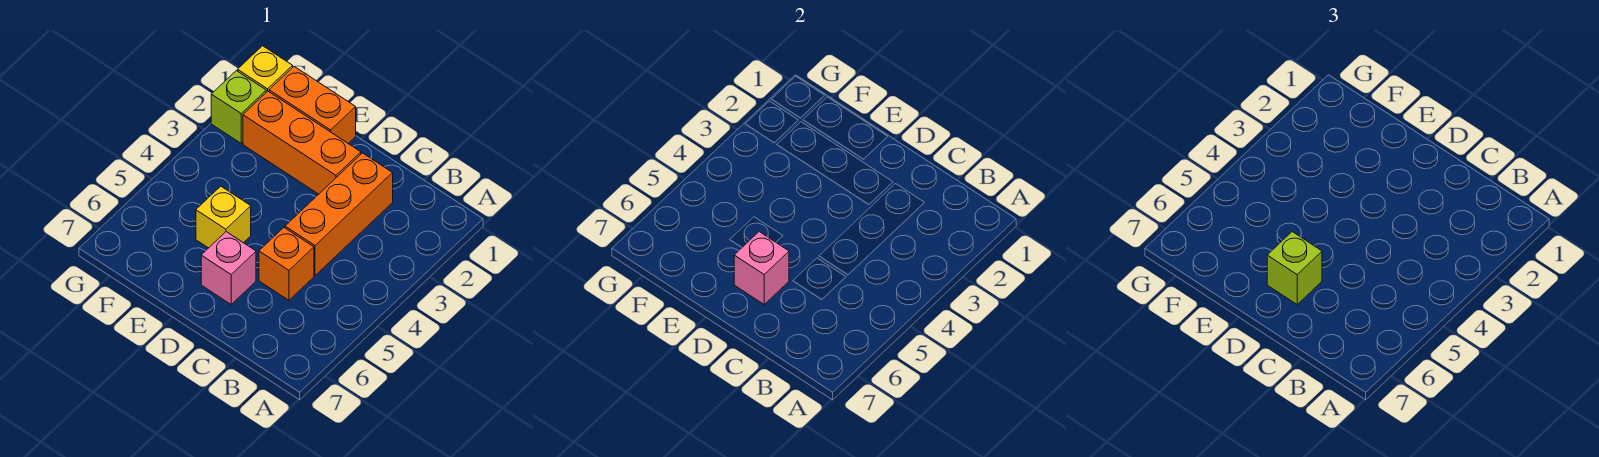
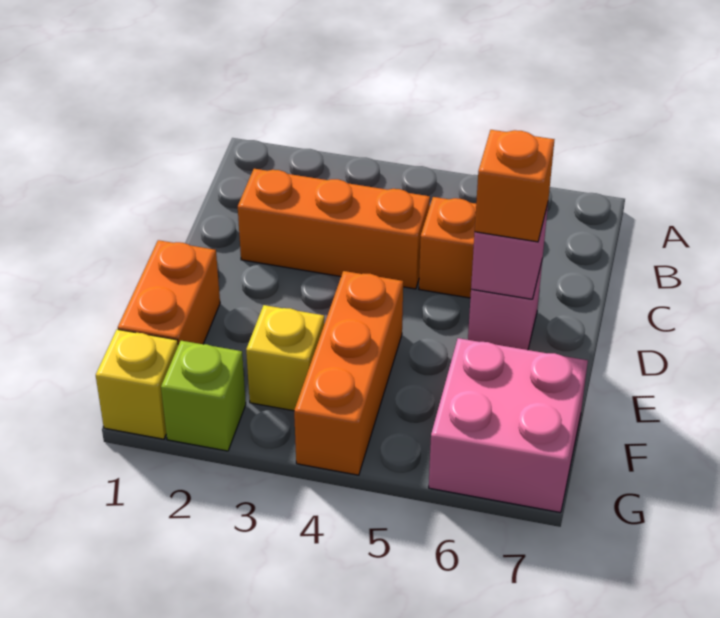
orange 1x3 brick [243,91,361,194] -> orange 1x3 brick moved to [294,271,403,475]
lime 1x1 brick [1267,232,1322,304] -> orange 1x1 brick [475,130,555,242]
yellow 1x1 brick [196,186,251,248] -> yellow 1x1 brick moved to [246,305,324,411]
none -> pink 2x2 brick [429,338,588,513]

